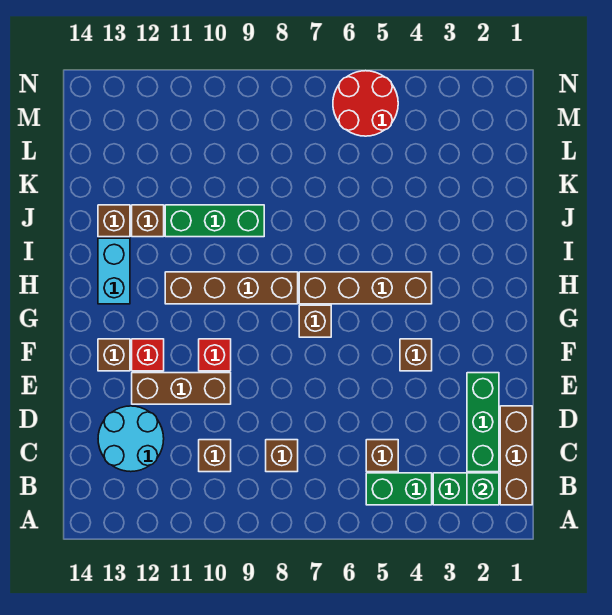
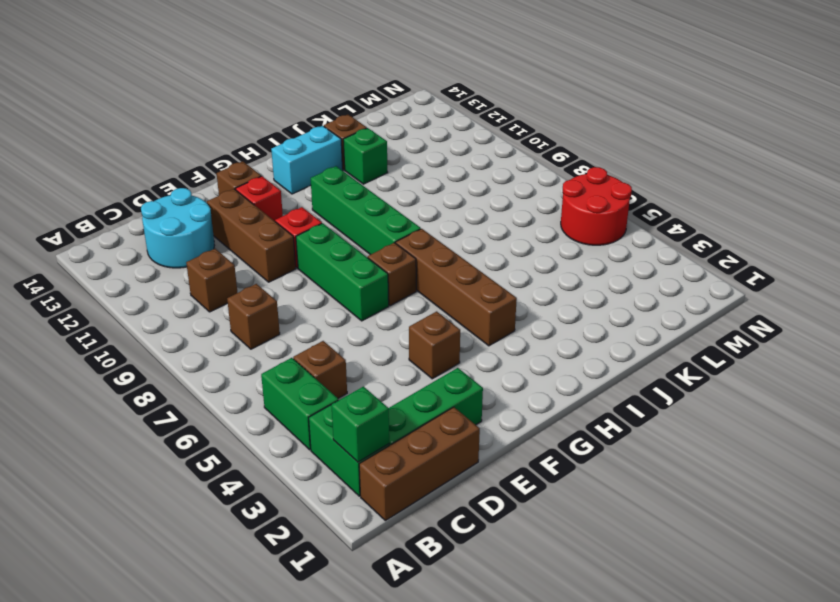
brown 1x4 brick [165,272,298,304] -> green 1x4 brick [311,166,421,255]
green 1x3 brick [165,205,264,237] -> green 1x3 brick moved to [296,223,389,321]
brown 1x1 brick [132,205,164,237] -> green 1x1 brick [343,128,388,184]

